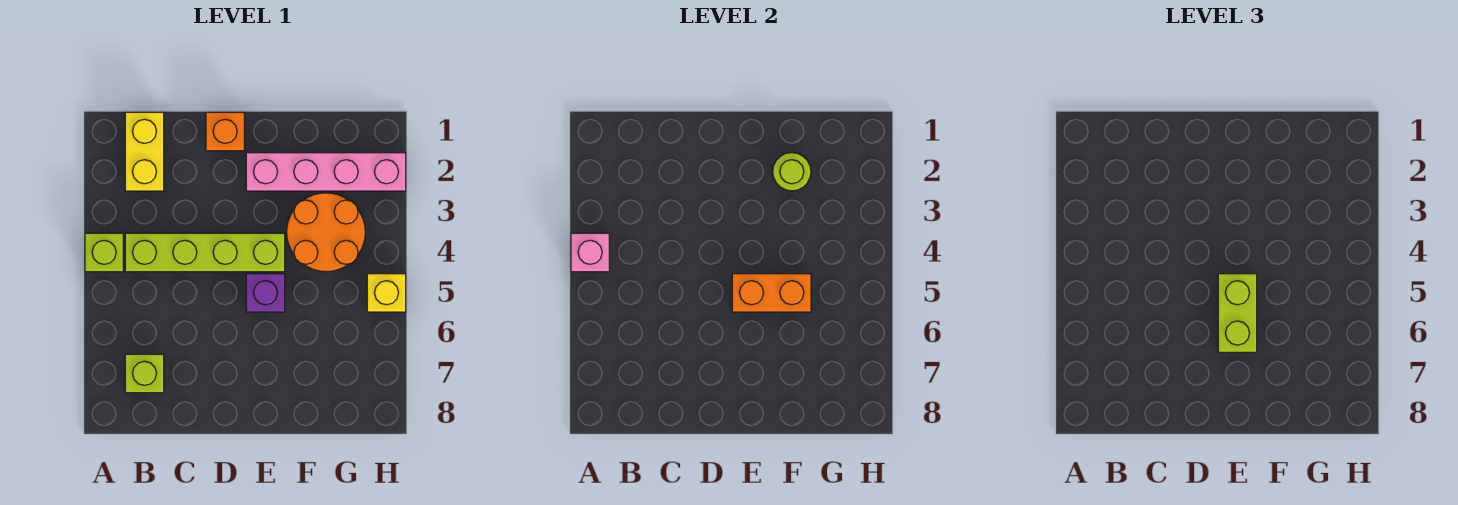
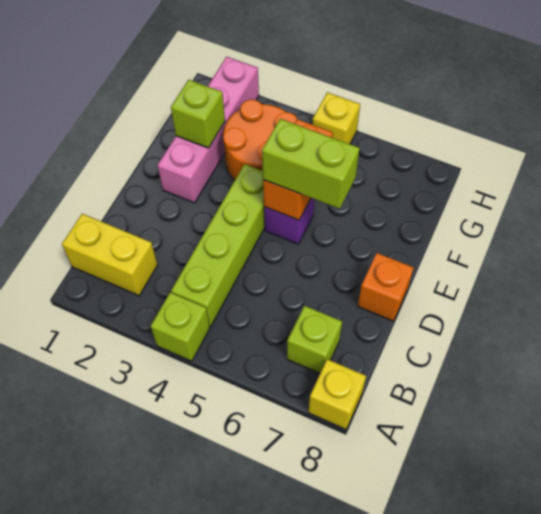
pink 1x1 brick [571,233,609,272] -> none
none -> yellow 1x1 brick [309,359,366,429]
orange 1x1 brick [206,112,244,151] -> orange 1x1 brick moved to [358,253,414,321]
lime 1x1 round brick [773,153,811,191] -> lime 1x1 brick [171,80,225,148]

